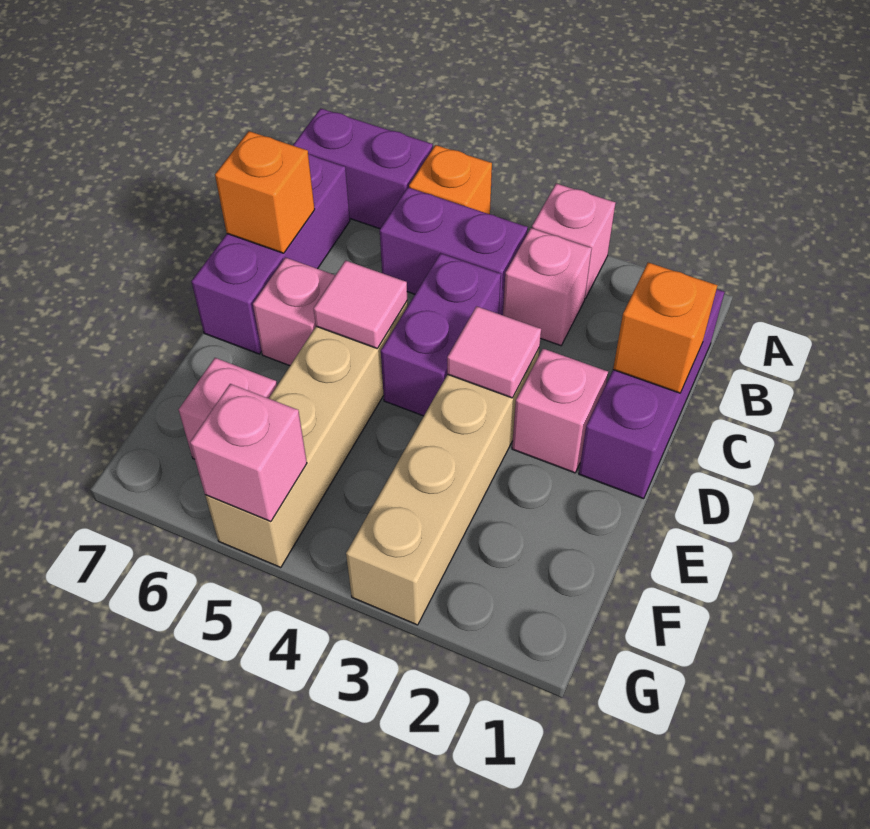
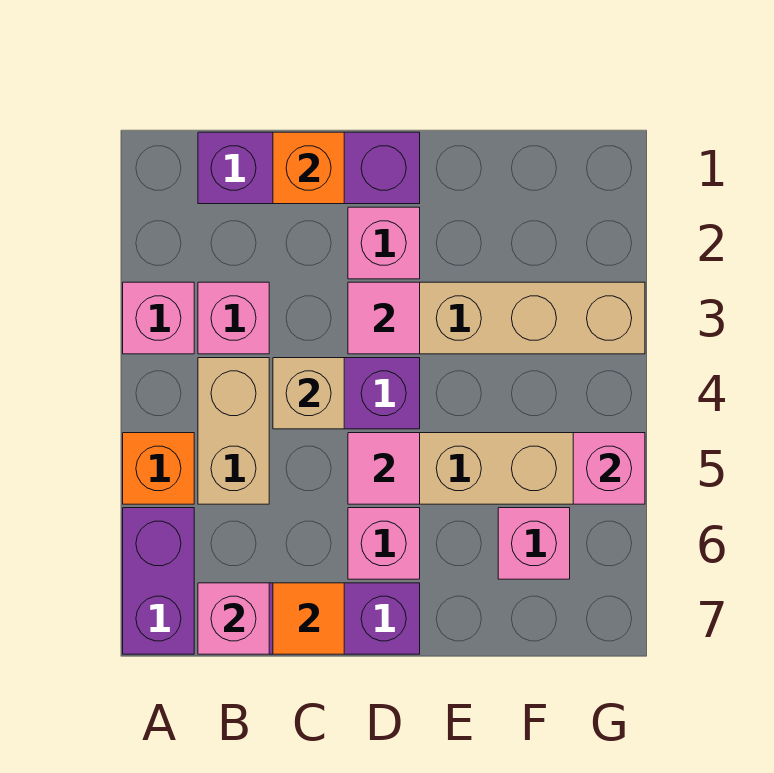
purple 1x2 brick [380,187,528,315] -> tan 1x2 brick [198,358,269,504]
none -> pink 1x1 brick [198,583,269,654]
none -> tan 1x1 brick [273,358,344,429]
orange 1x1 brick [215,131,315,253] -> orange 1x1 tile [273,583,344,654]

